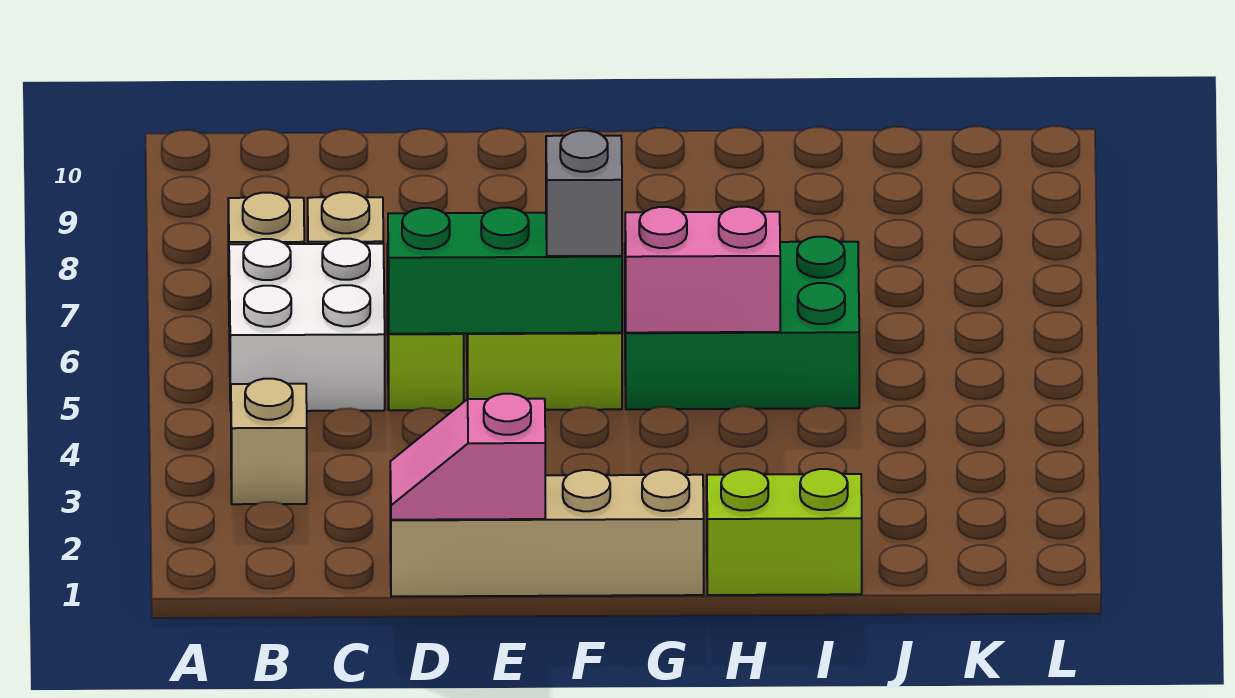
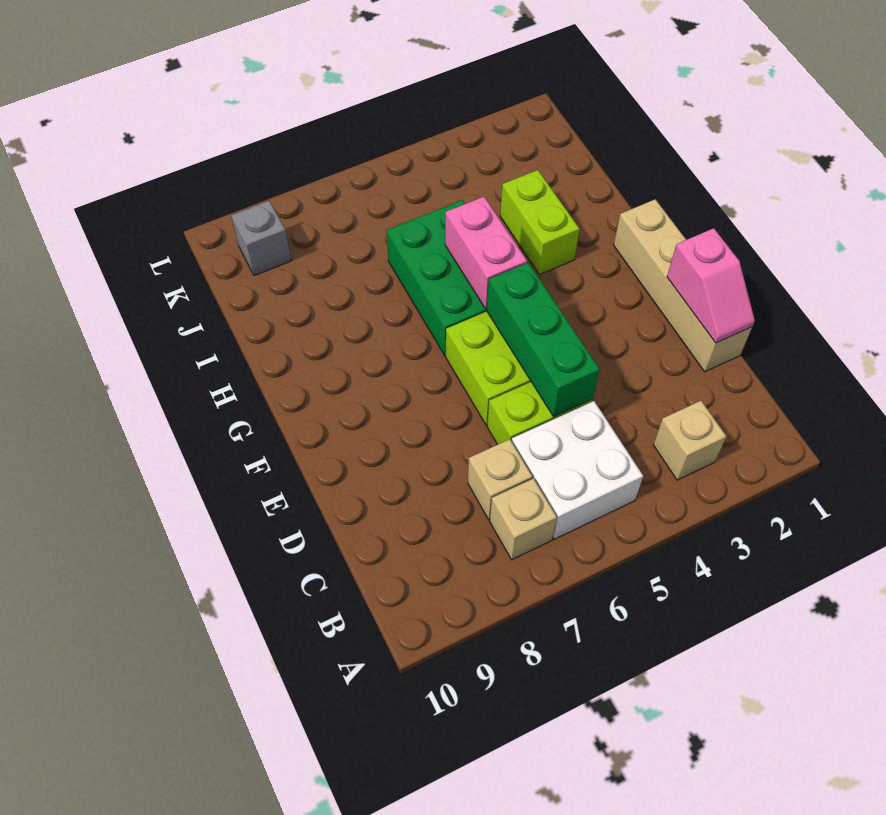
grey 1x1 brick [546,131,622,256] -> grey 1x1 brick moved to [231,201,291,276]
lime 1x2 brick [707,469,862,595] -> lime 1x2 brick moved to [500,170,580,275]

